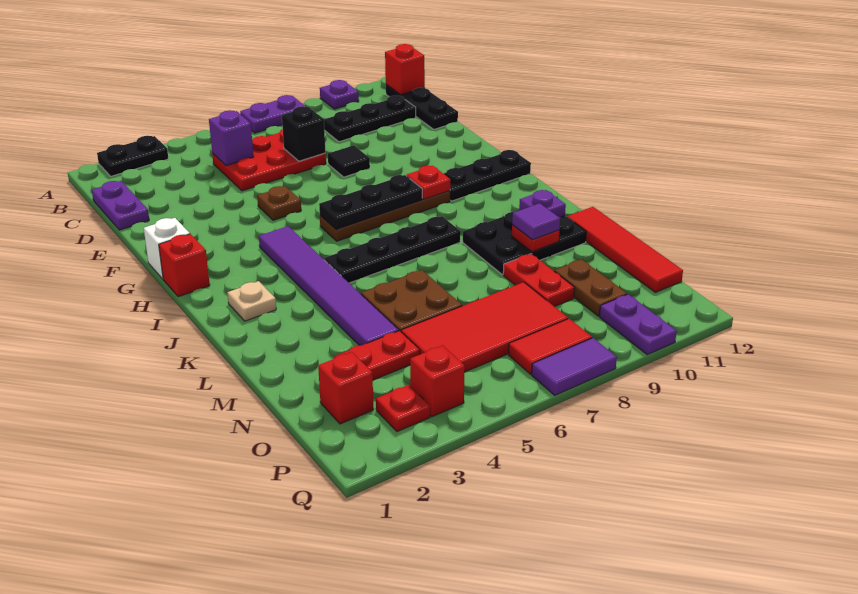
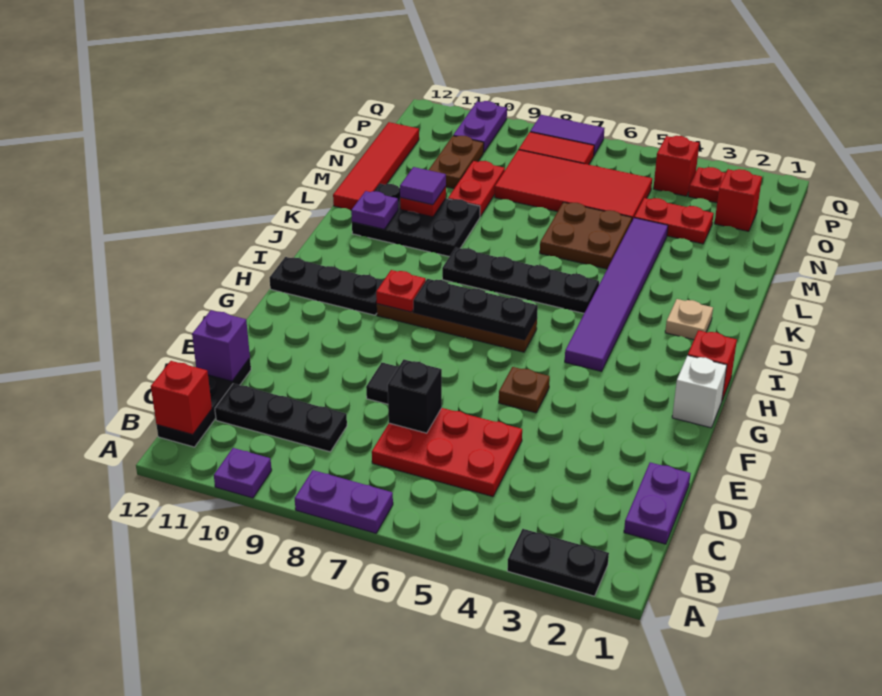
purple 1x1 brick [209,110,254,166] -> purple 1x1 brick moved to [192,310,250,381]

